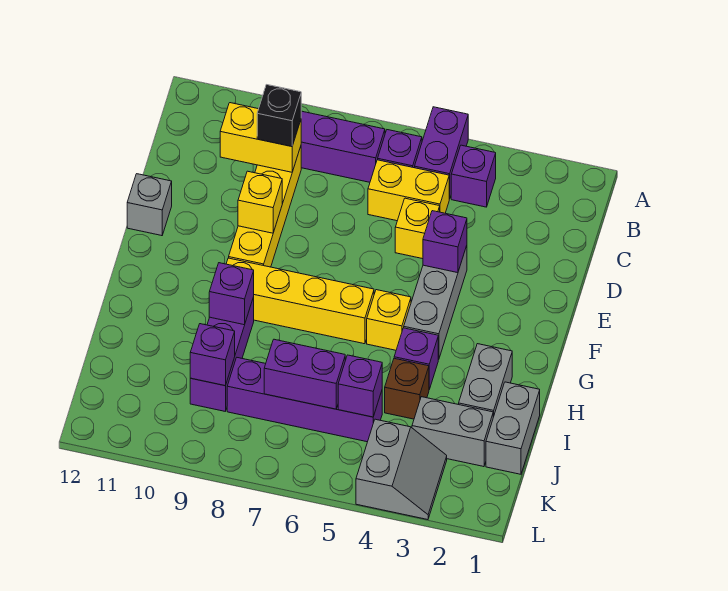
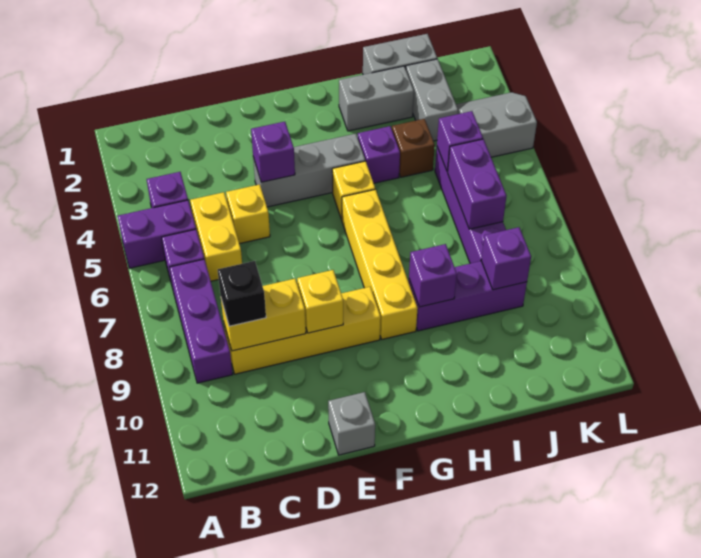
yellow 1x2 brick [220,103,301,172] -> yellow 1x2 brick turned to [221,279,306,351]

